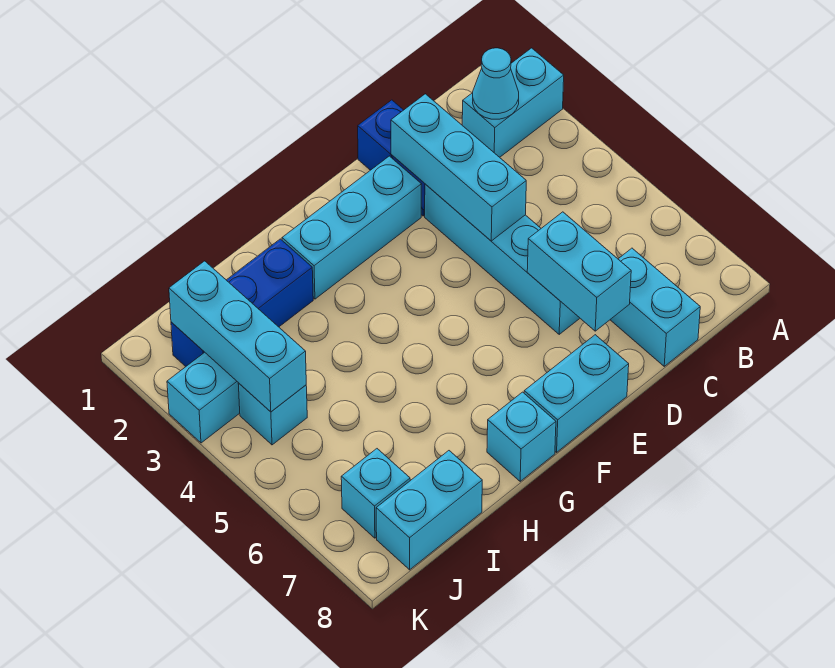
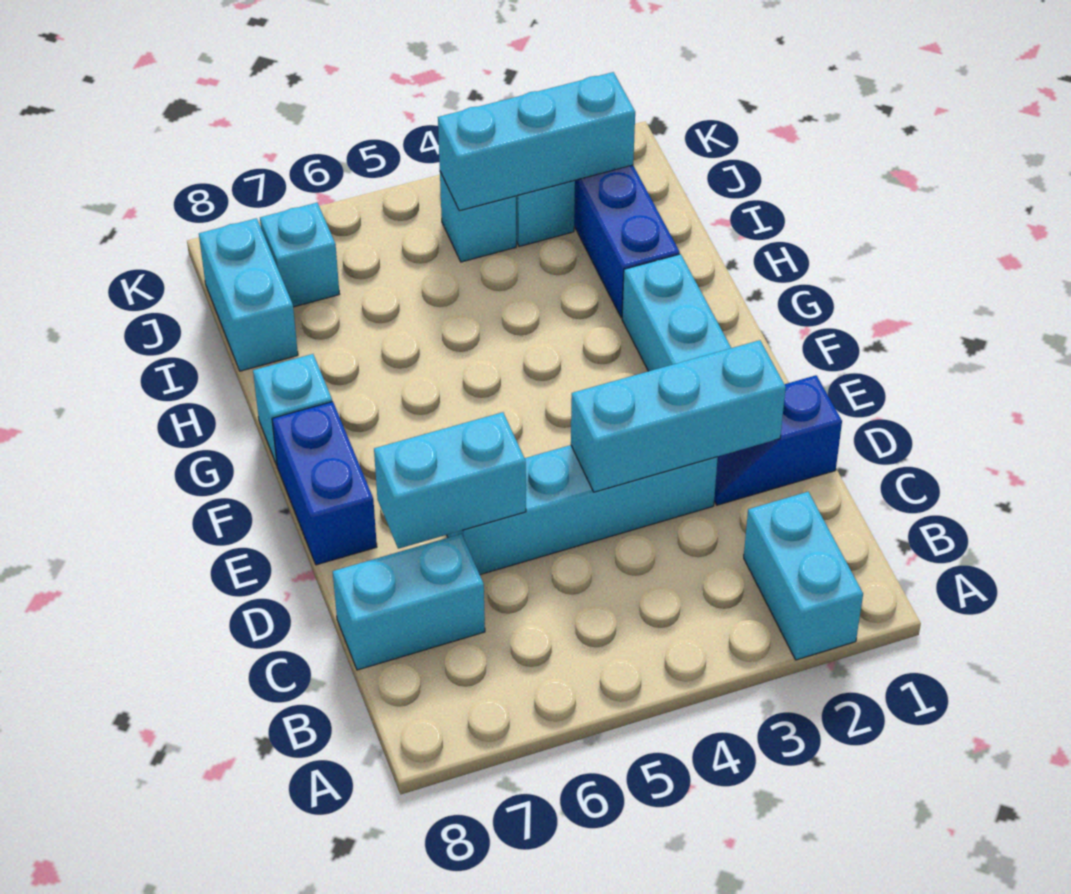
cyan 1x1 cone [473,48,519,119] -> none
cyan 1x2 brick [524,335,629,452] -> blue 1x2 brick [272,402,377,565]

